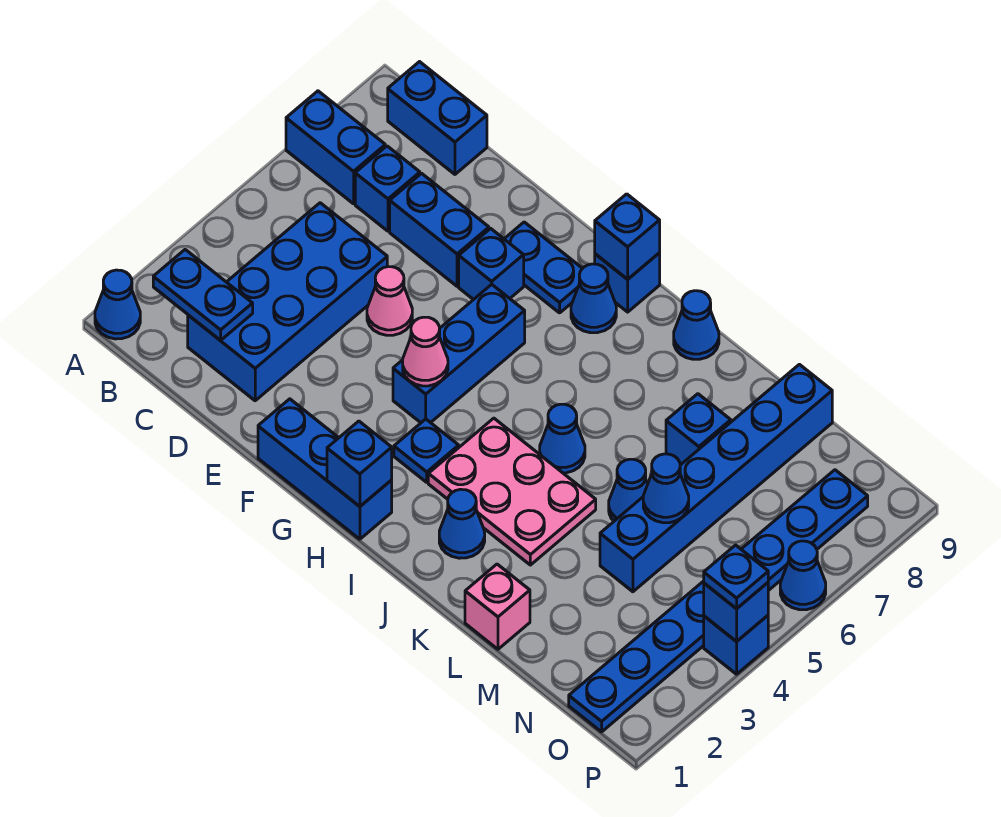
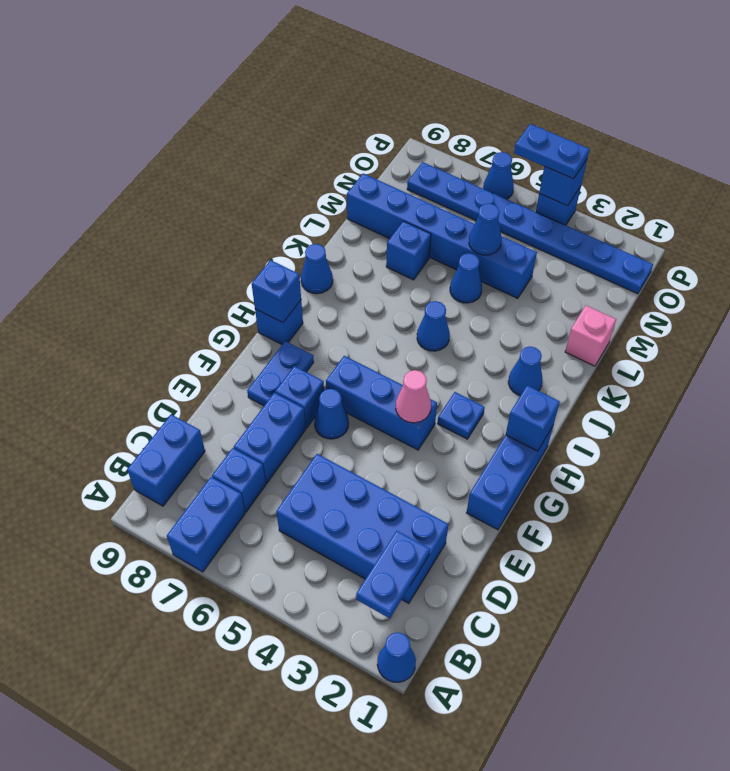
pink 1x1 cone [367,267,412,335] -> none
blue 1x1 cone [571,264,616,333] -> blue 1x1 cone moved to [314,389,349,439]
pink 2x3 plate [428,418,596,565] -> none
blue 1x1 plate [704,545,768,609] -> blue 1x2 plate [514,124,589,179]

